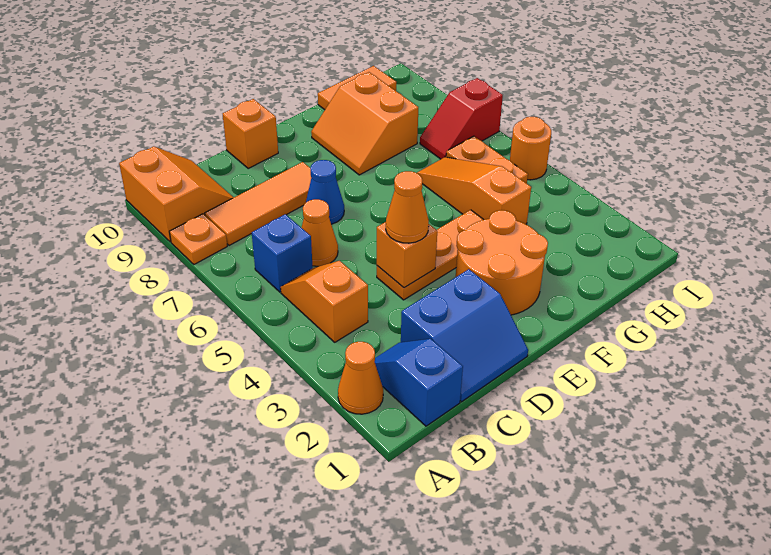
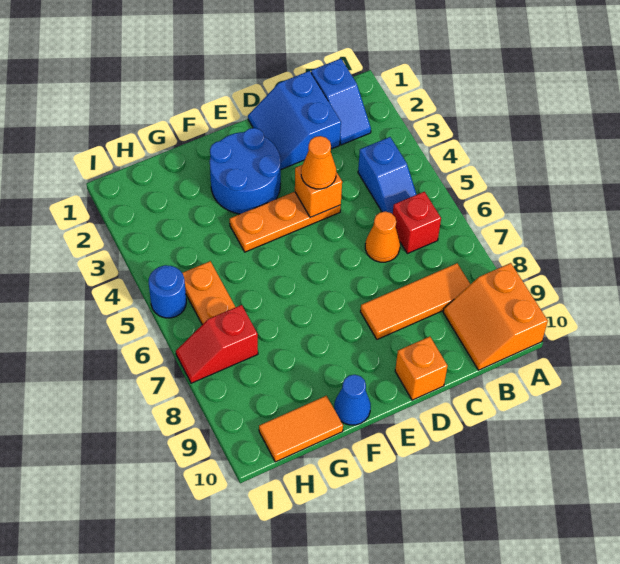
orange 1x1 cone [338,342,383,414] -> none
orange 1x1 plate [169,214,227,264] -> none
orange 1x2 slope [281,261,368,342] -> blue 1x2 slope [358,137,417,214]
blue 1x1 brick [252,214,313,292] -> red 1x1 brick [393,192,441,254]
blue 2x2 slope [401,269,528,402] -> blue 2x2 slope turned to [248,71,341,169]
blue 1x1 cone [306,160,344,224] -> blue 1x1 cone moved to [334,375,371,425]
orange 2x2 round brick [456,210,548,315] -> blue 2x2 round brick [210,128,281,214]
orange 2x2 slope [311,72,418,175] -> none
orange 1x3 slope [417,157,531,224] -> none
red 1x2 slope [420,78,503,159] -> red 1x2 slope turned to [176,305,258,383]
orange 1x1 round brick [510,117,551,180] -> blue 1x1 round brick [149,265,186,318]

